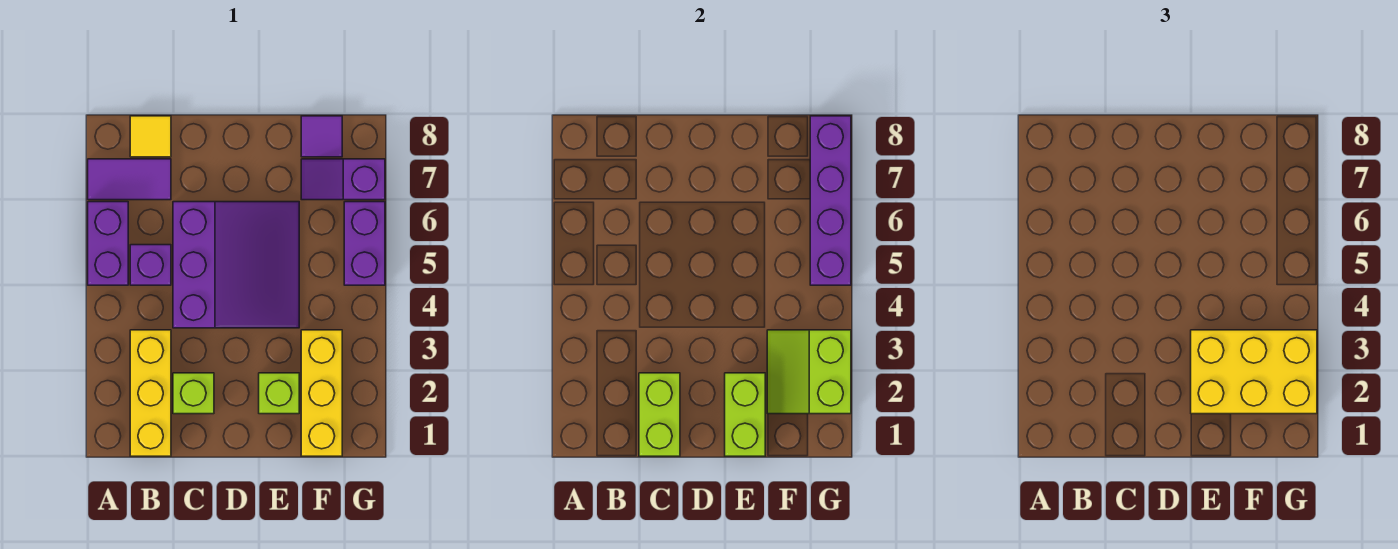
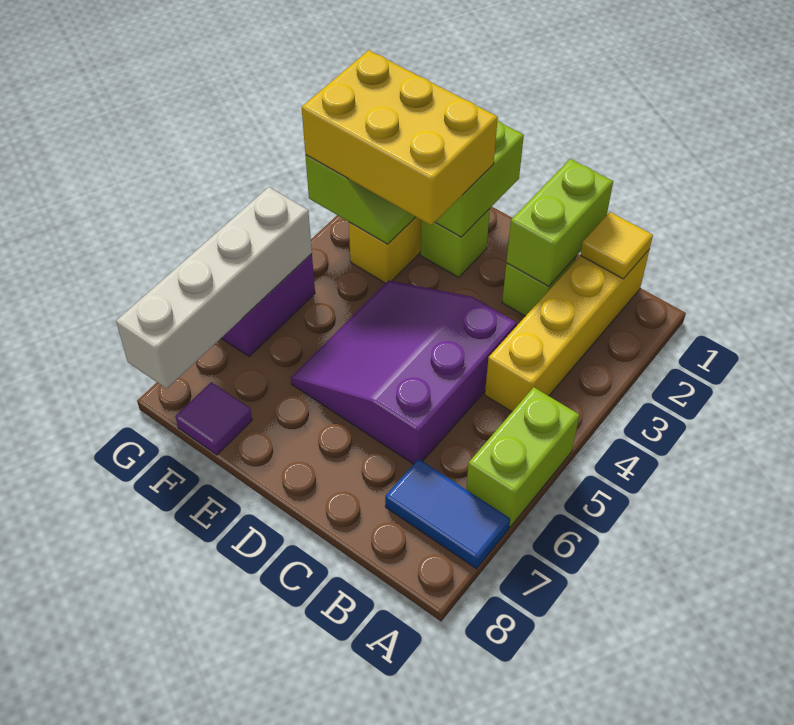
purple 1x2 brick [88,202,128,285] -> lime 1x2 brick [466,387,579,527]
purple 1x2 tile [88,159,171,200] -> blue 1x2 tile [385,459,510,569]
yellow 1x3 brick [130,330,171,456] -> yellow 1x4 brick [485,249,650,412]
purple 1x1 brick [130,245,171,285] -> none
yellow 1x1 tile [130,116,171,157] -> yellow 1x1 tile moved to [580,212,653,279]
purple 1x2 slope [301,159,385,200] -> none
purple 1x4 brick [810,116,851,285] -> white 1x4 brick [116,187,312,389]

